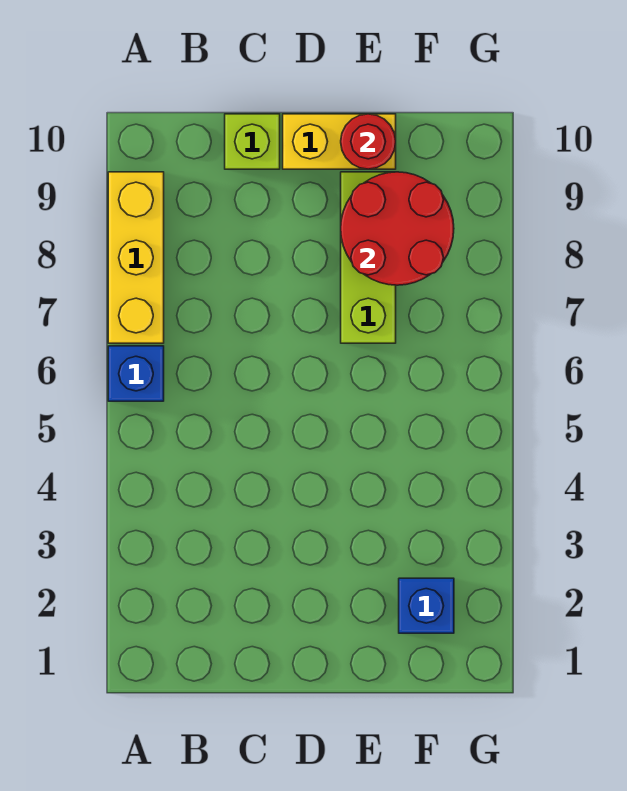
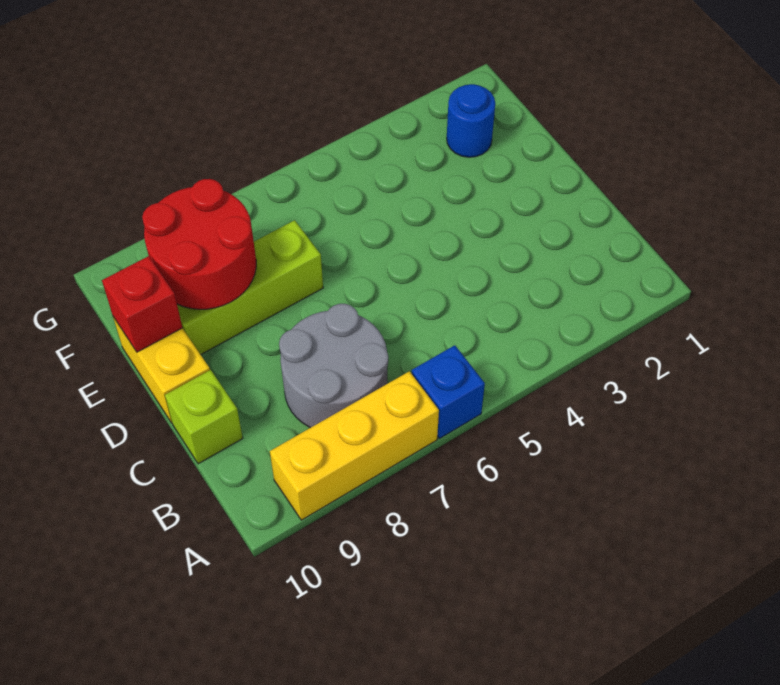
none -> grey 2x2 round brick [279,304,388,428]
red 1x1 round brick [341,114,396,169] -> red 1x1 brick [102,256,182,352]
blue 1x1 brick [399,578,454,633] -> blue 1x1 round brick [447,84,495,157]

